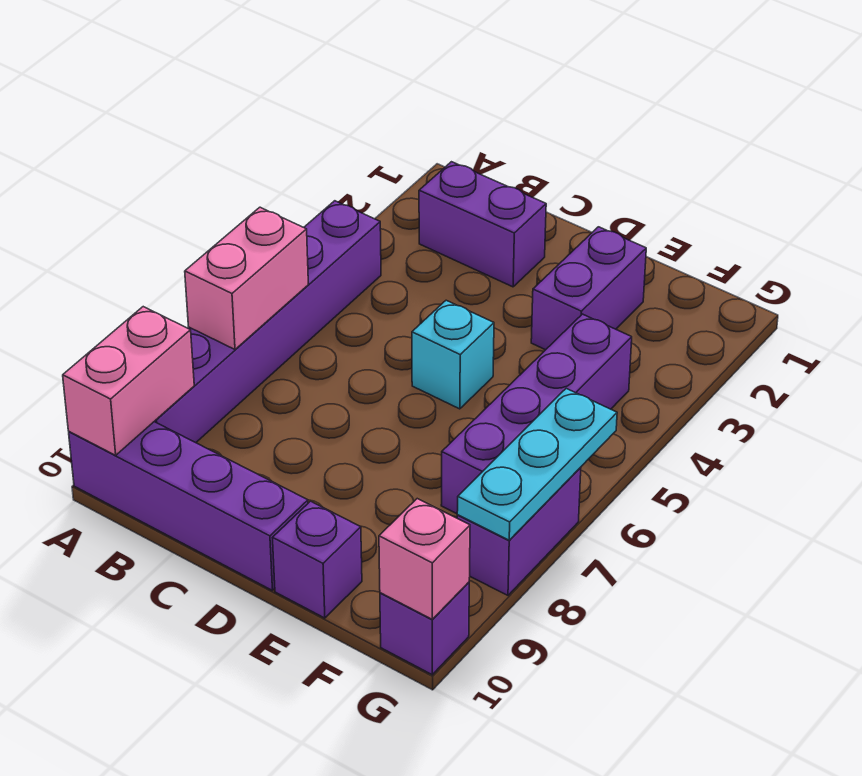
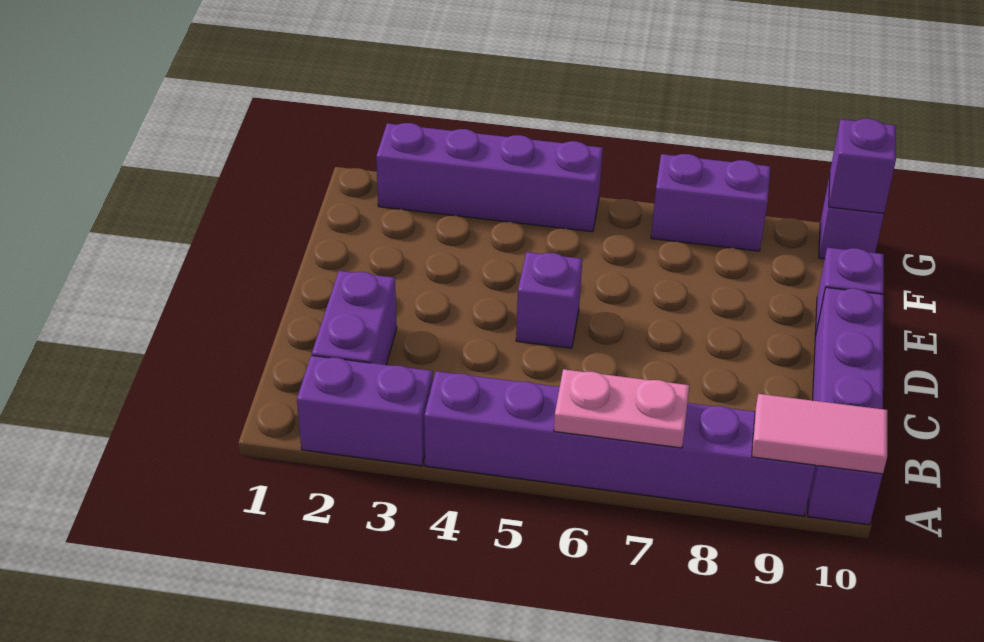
pink 1x2 brick [185,207,308,349] -> pink 1x2 plate [554,369,689,448]
pink 1x2 brick [63,307,194,455] -> pink 1x2 tile [752,394,887,474]
cyan 1x1 brick [412,300,494,409] -> purple 1x1 brick [516,252,582,348]
purple 1x2 brick [531,227,646,350] -> purple 1x2 brick moved to [297,356,433,466]
purple 1x4 brick [441,314,632,514] -> purple 1x4 brick moved to [376,123,603,232]
cyan 1x3 plate [457,388,617,540] -> none
pink 1x1 brick [379,499,470,619] -> purple 1x1 brick [829,119,896,213]

